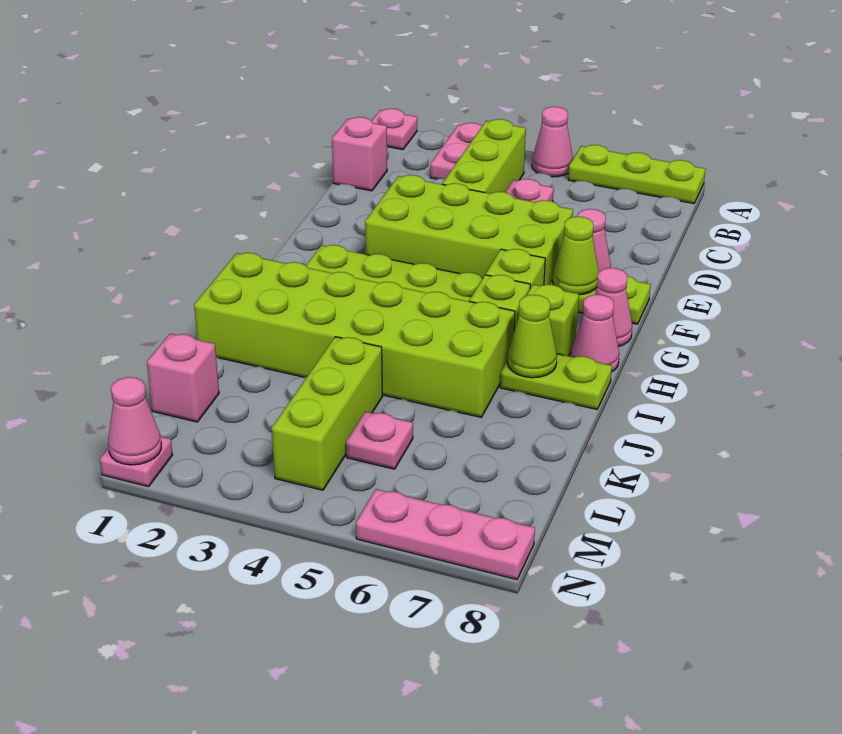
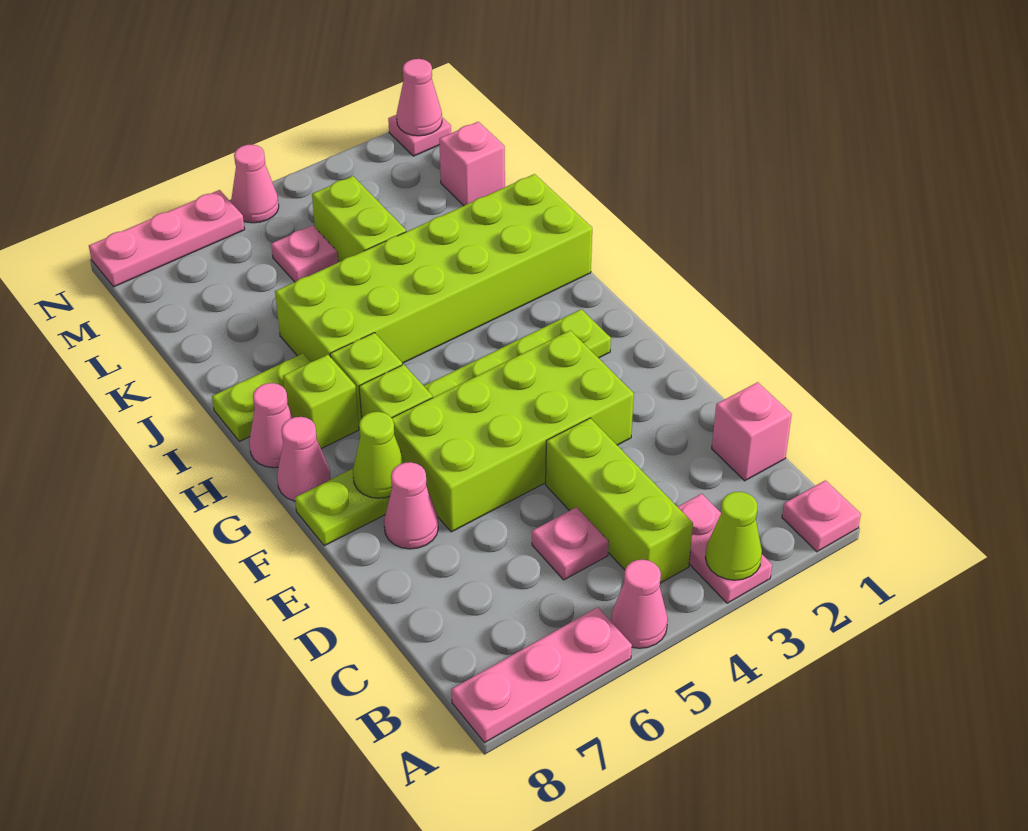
lime 1x3 plate [568,145,705,204] -> pink 1x3 plate [451,607,632,743]
lime 1x1 cone [507,295,557,378] -> lime 1x1 cone moved to [705,492,762,580]
lime 1x3 brick [272,337,383,490] -> lime 1x2 brick [312,176,406,262]
none -> pink 1x1 cone [231,145,279,223]

